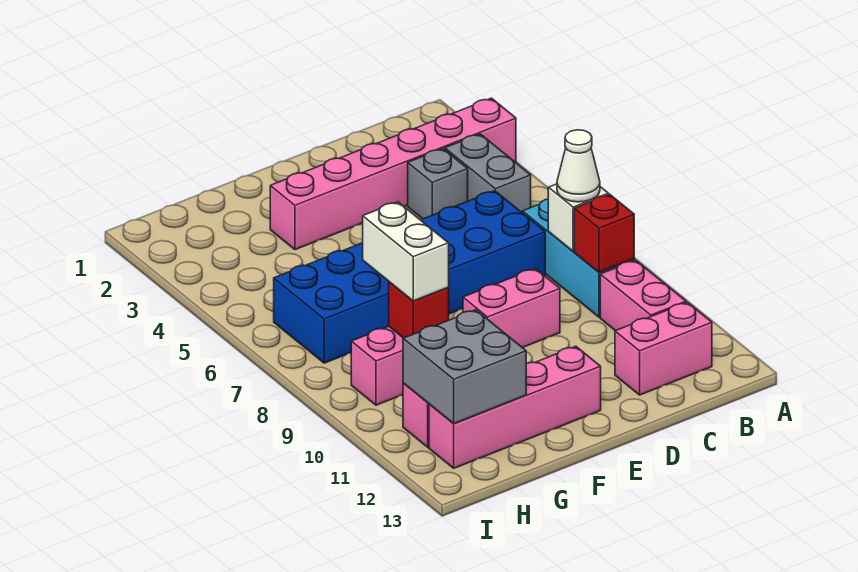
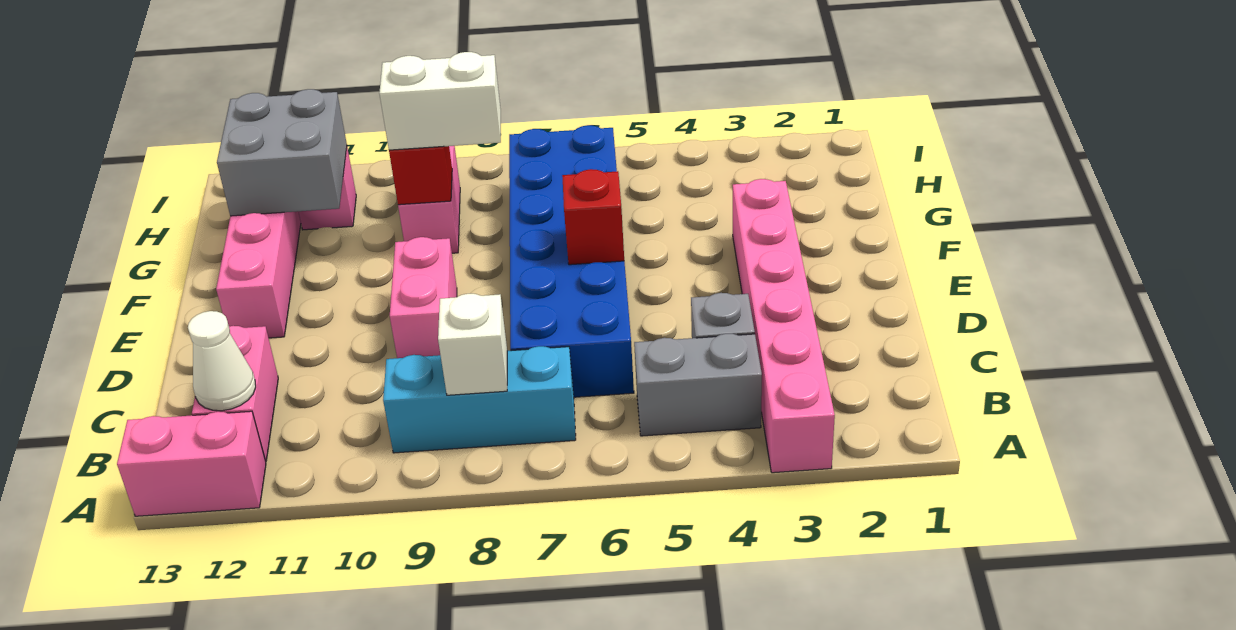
white 1x1 cone [557,130,600,202] -> white 1x1 cone moved to [188,311,256,411]
red 1x1 brick [574,194,634,272] -> red 1x1 brick moved to [562,169,624,265]
pink 1x2 brick [600,260,686,331] -> pink 1x2 brick moved to [117,411,266,516]

